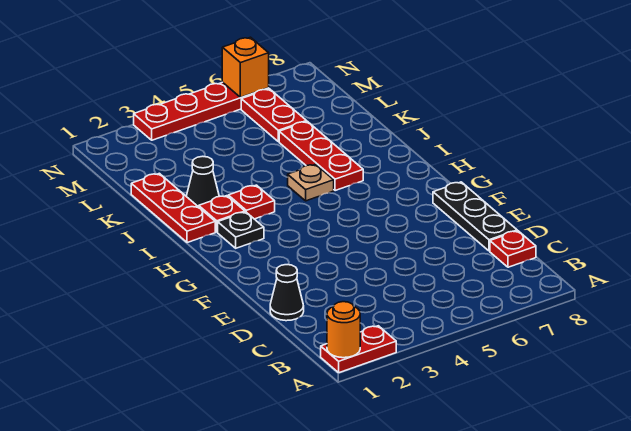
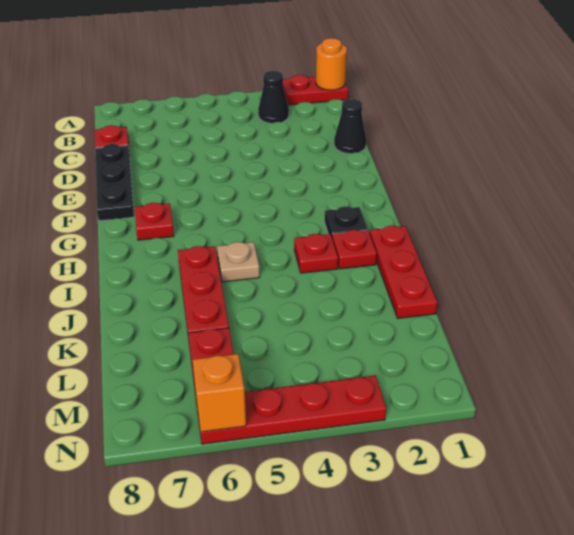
none -> red 1x1 plate [135,203,174,240]
black 1x1 cone [186,156,219,207] -> black 1x1 cone moved to [258,71,289,124]

